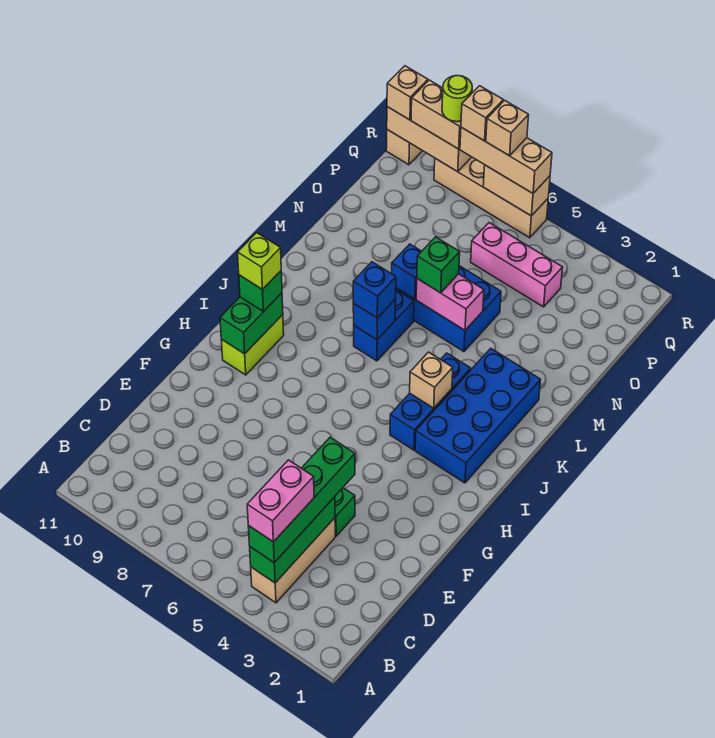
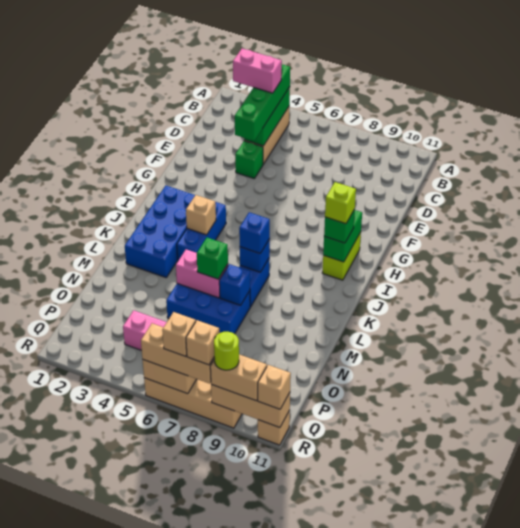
pink 1x2 brick [247,460,314,542] -> pink 1x2 brick turned to [233,48,282,93]

